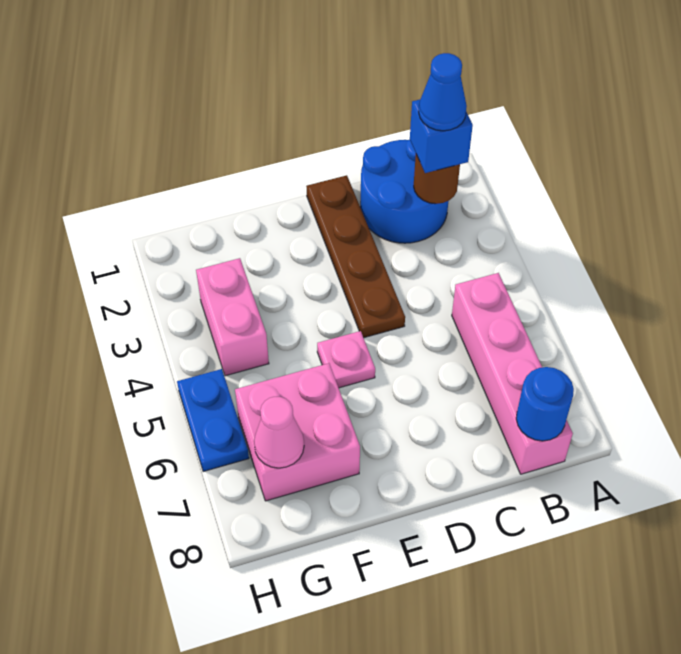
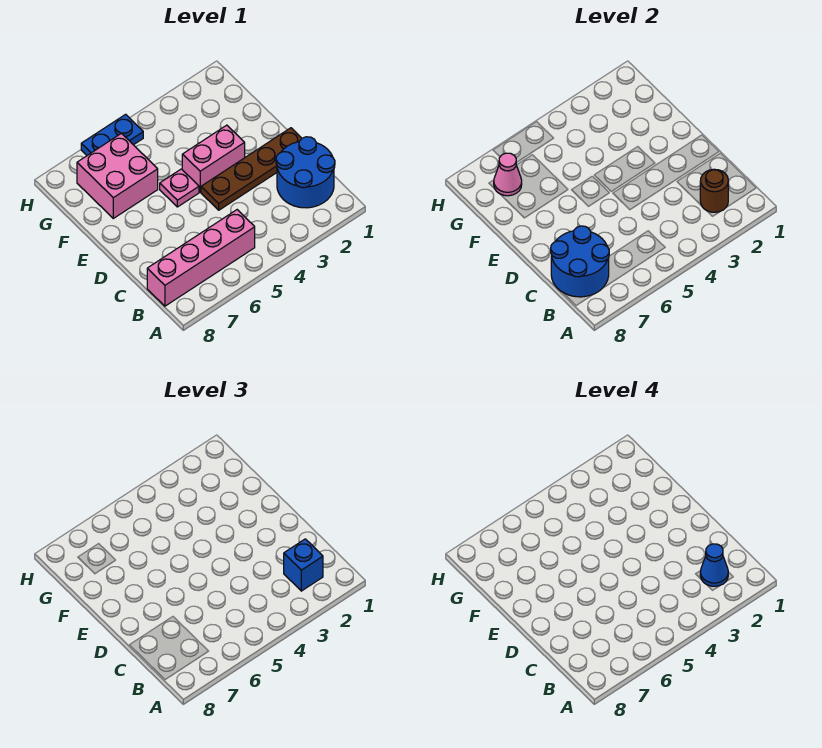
blue 1x1 round brick [516,367,574,441] -> blue 2x2 round brick [551,226,609,297]
pink 1x2 brick [196,258,269,376] -> pink 1x2 brick moved to [182,125,245,192]

